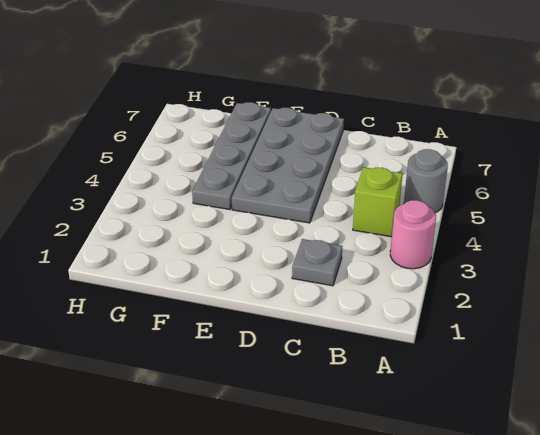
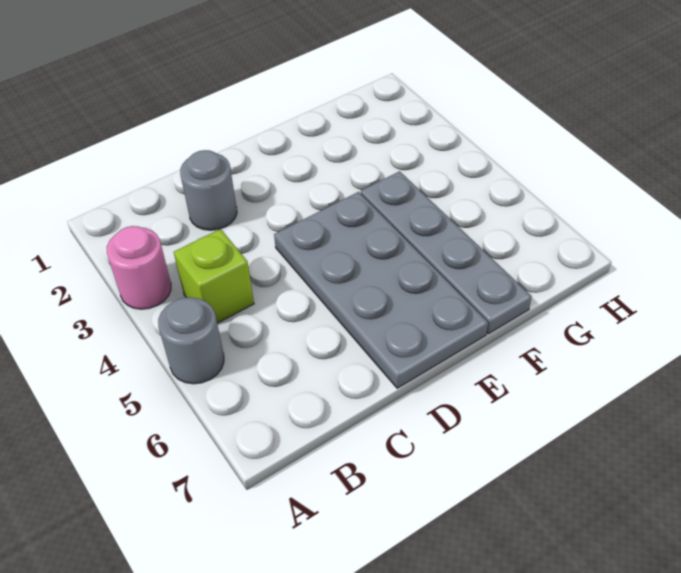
grey 1x1 plate [292,239,342,286] -> grey 1x1 round brick [180,150,237,230]

